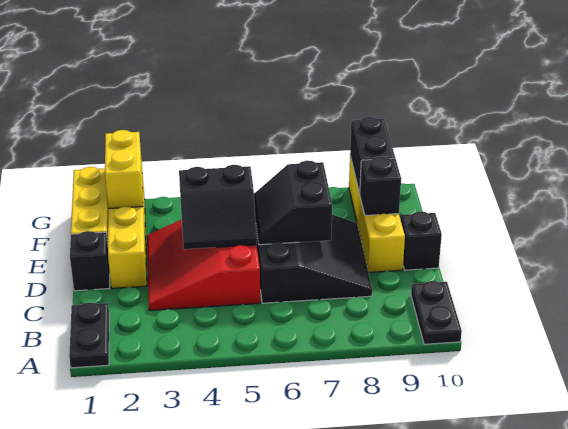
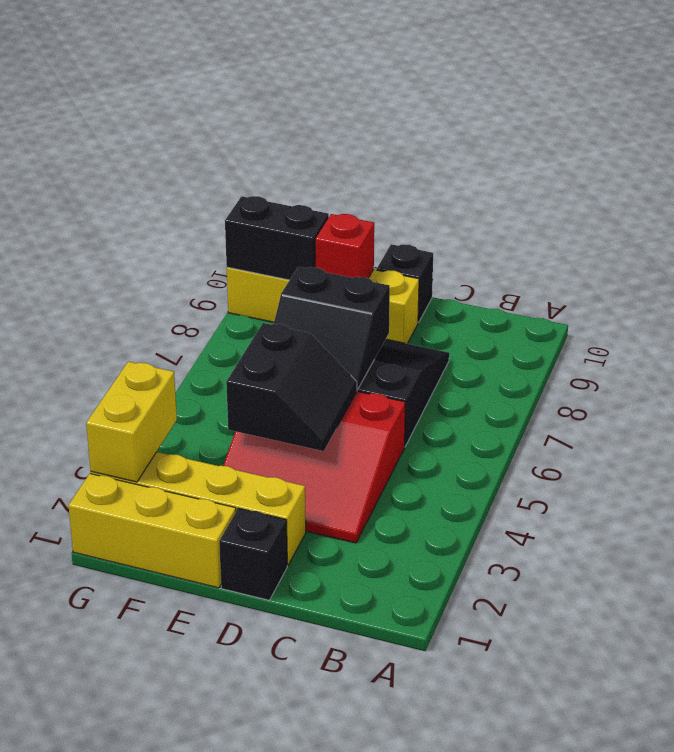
black 1x2 plate [69,303,109,368] -> none
black 1x2 plate [411,281,462,344] -> none
black 1x1 brick [360,157,401,216] -> red 1x1 brick [316,214,374,278]
yellow 1x2 brick [105,130,143,209] -> yellow 1x2 brick turned to [86,362,177,482]

